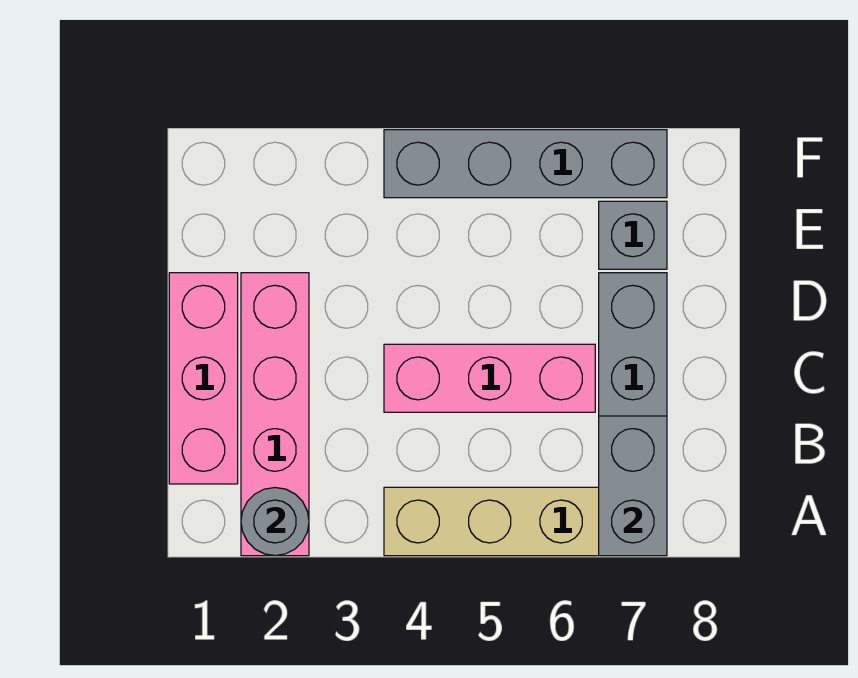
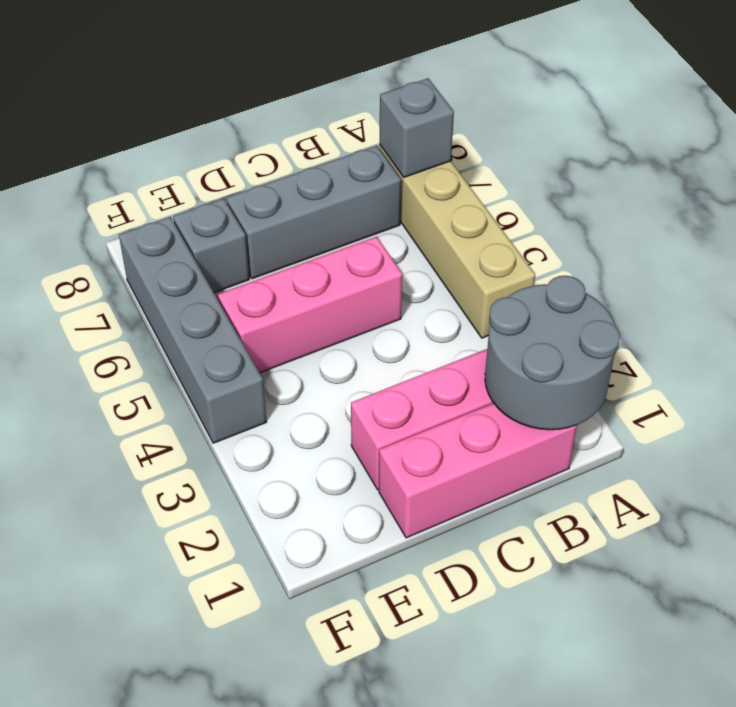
grey 1x1 round brick [241,488,309,556] -> grey 2x2 round brick [485,276,620,430]
grey 1x2 brick [599,416,667,556] -> grey 1x1 brick [380,78,454,177]
pink 1x3 brick [384,344,595,412] -> pink 1x3 brick turned to [218,237,402,373]

